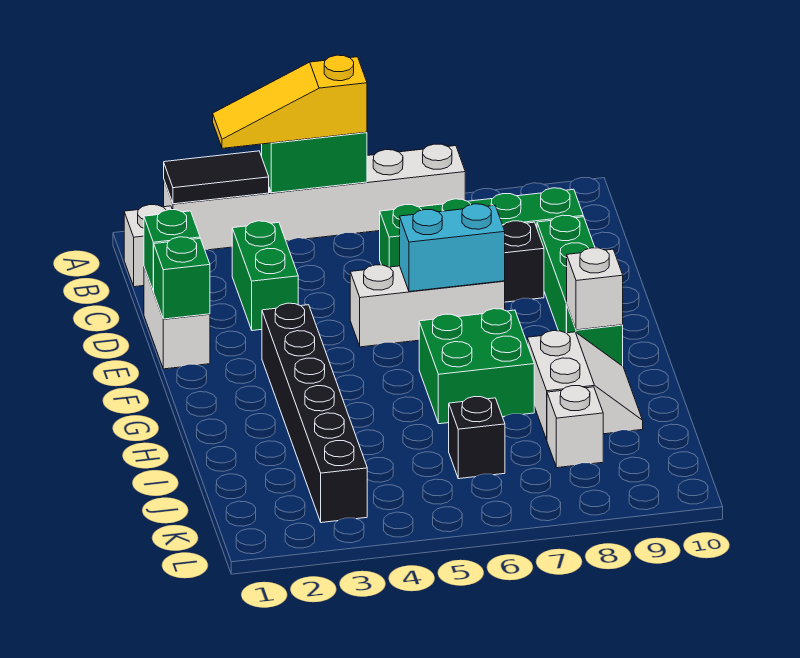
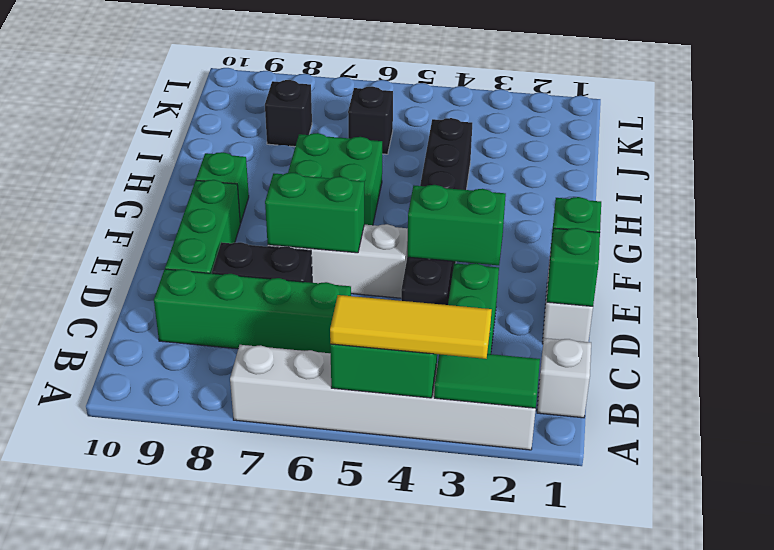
black 1x2 tile [164,151,269,204] -> green 1x2 tile [434,354,540,408]
yellow 1x3 slope [213,55,367,148] -> yellow 1x3 tile [330,295,492,359]
none -> green 1x2 brick [407,185,506,265]
cyan 1x2 brick [400,204,505,292] -> green 1x2 brick [265,173,364,253]
black 1x6 brick [262,303,367,523] -> black 1x6 brick moved to [401,118,472,305]
white 1x1 brick [567,248,623,330] -> none
white 2x2 slope [527,331,643,440] -> none
white 1x1 brick [547,386,603,468] -> black 1x1 brick [265,80,312,147]

